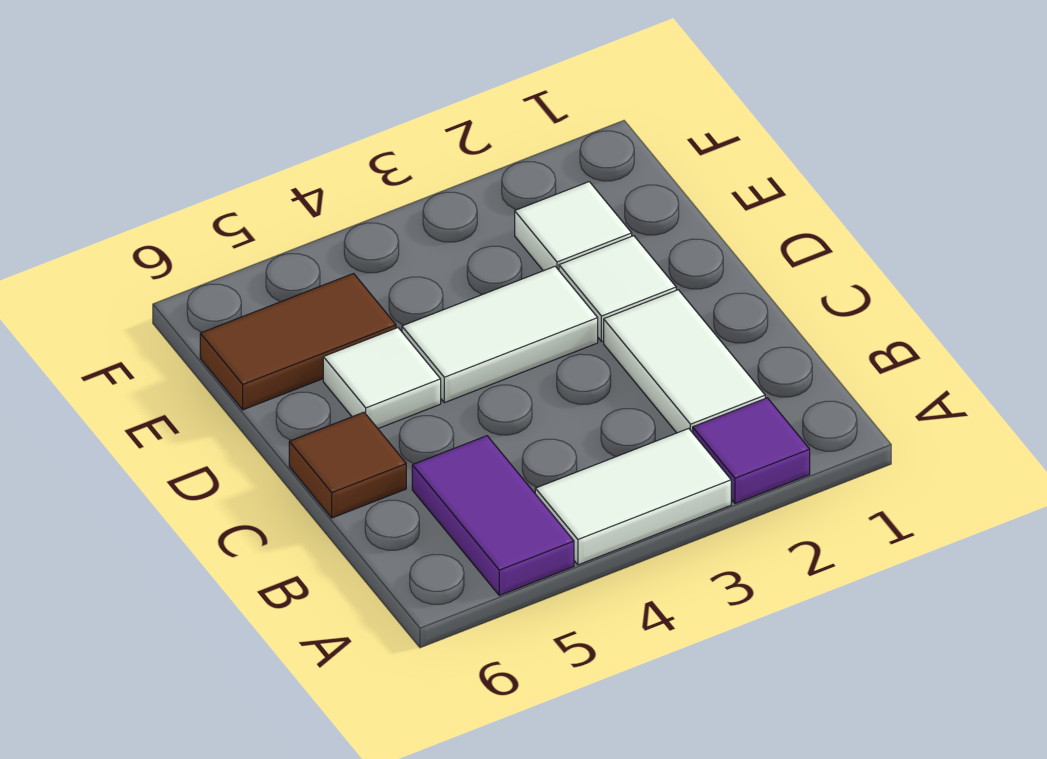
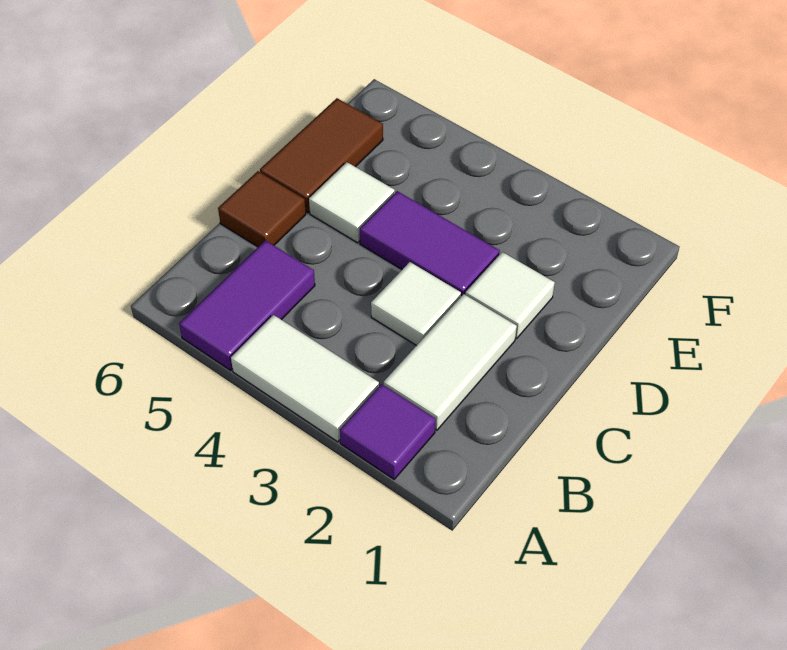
white 1x2 tile [402,266,598,403] -> purple 1x2 tile [360,191,500,296]
white 1x1 tile [515,182,632,271] -> white 1x1 tile moved to [371,262,461,346]
brown 1x2 tile [200,274,396,410] -> brown 1x2 tile turned to [260,98,383,213]

